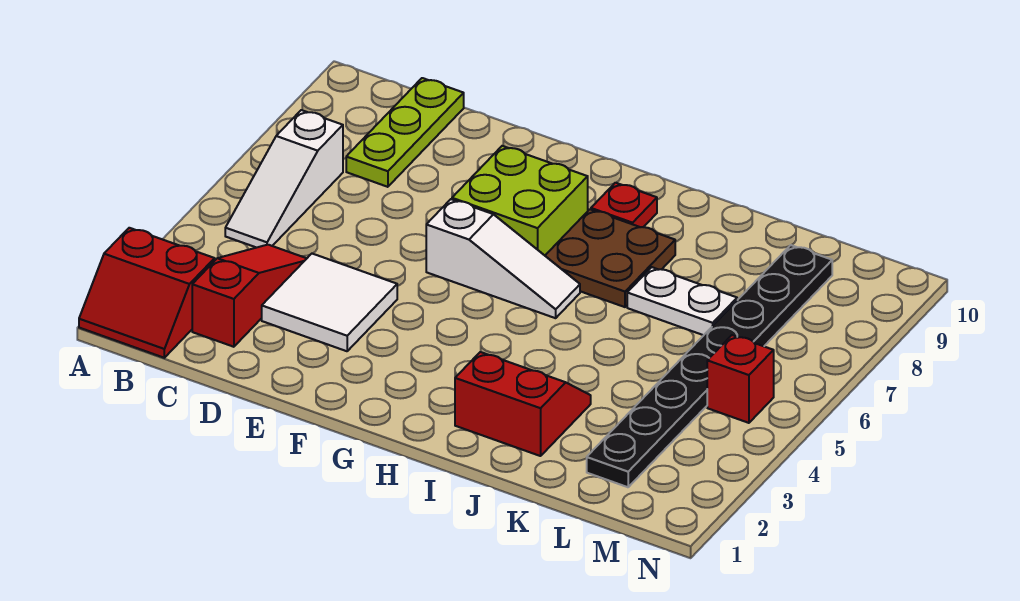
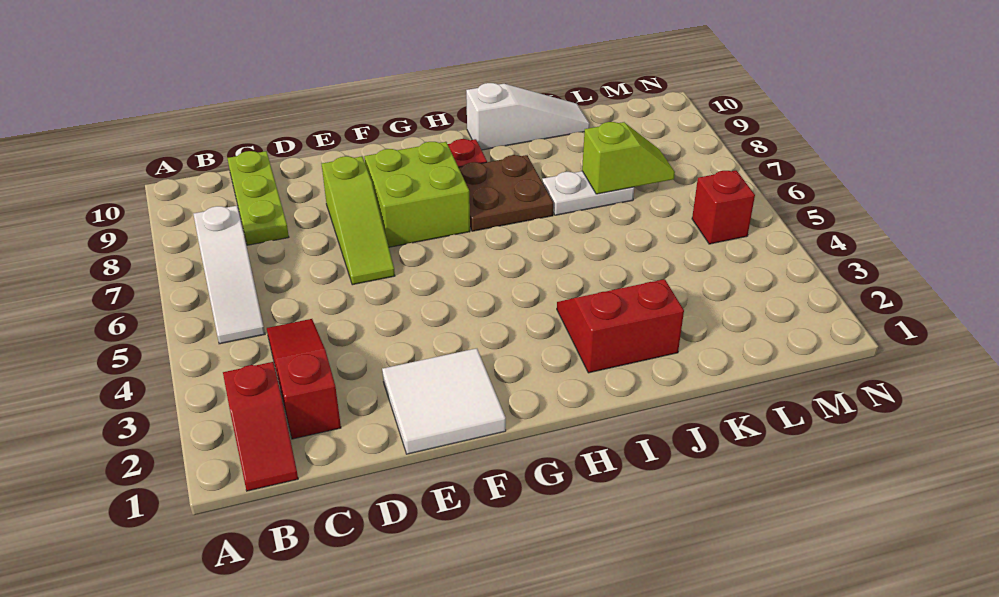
red 2x2 slope [79,228,215,358] -> red 1x2 slope [223,362,298,491]
white 2x2 tile [262,254,397,351] -> white 2x2 tile moved to [382,348,506,454]
none -> lime 1x3 slope [321,156,395,285]
white 1x3 slope [426,199,580,318] -> white 1x3 slope moved to [466,83,590,150]
none -> lime 1x2 slope [582,122,675,194]
black 1x8 plate [587,245,832,487] -> none

